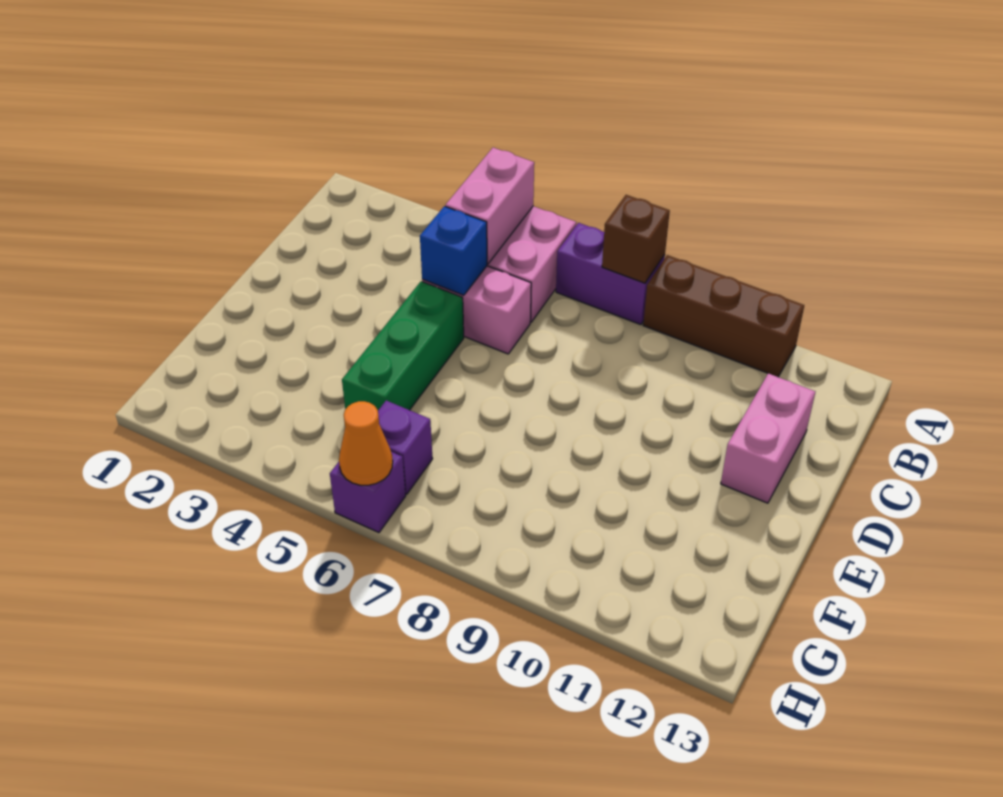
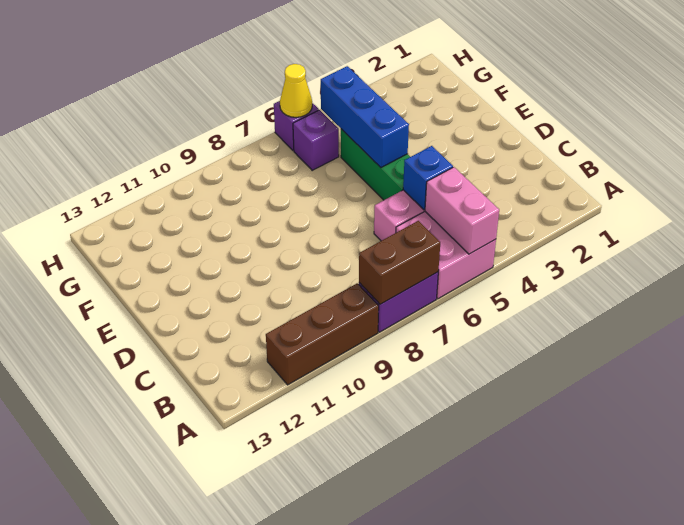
brown 1x1 brick [602,195,670,283] -> brown 1x2 brick [359,221,440,304]
pink 1x2 brick [721,373,815,503] -> none
none -> blue 1x3 brick [321,66,409,168]
orange 1x1 cone [339,401,393,485] -> yellow 1x1 cone [280,64,312,117]

